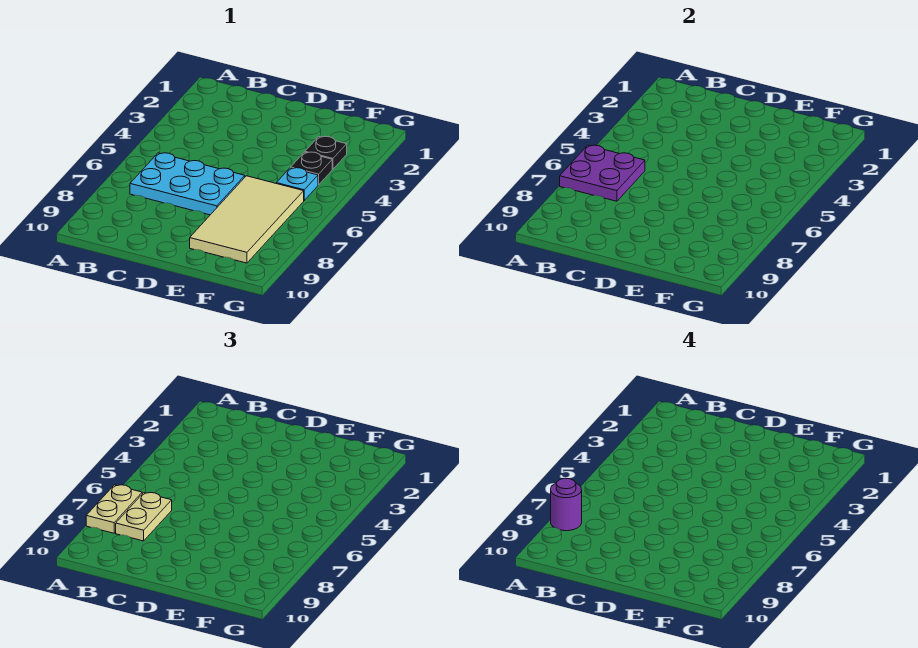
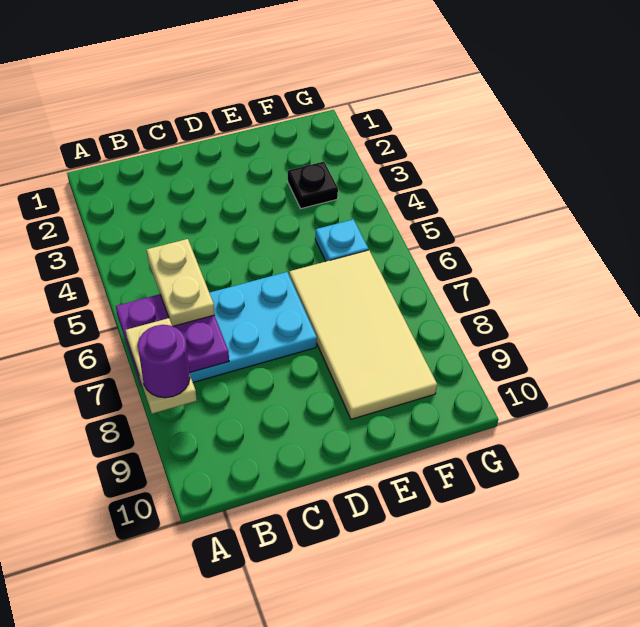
tan 1x2 plate [116,493,172,541] -> tan 1x2 plate moved to [147,239,215,326]
black 1x1 plate [291,152,332,185] -> none

